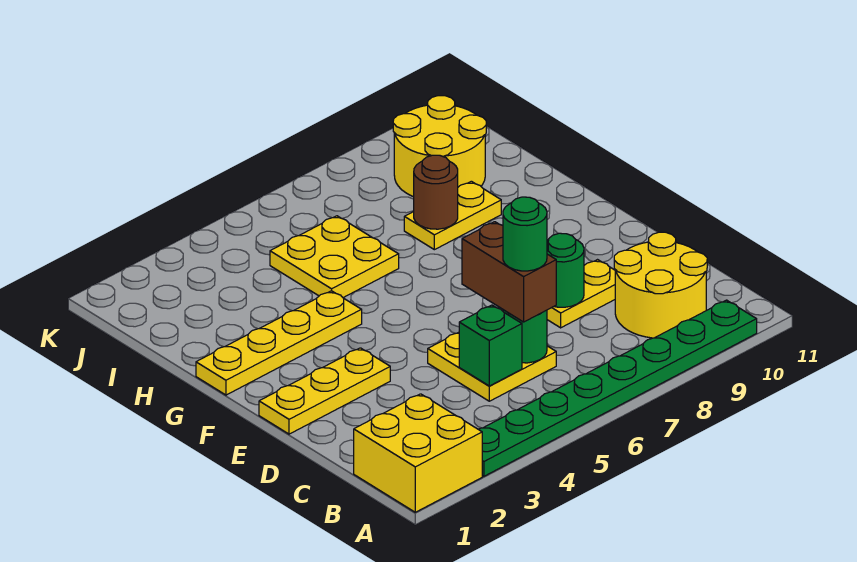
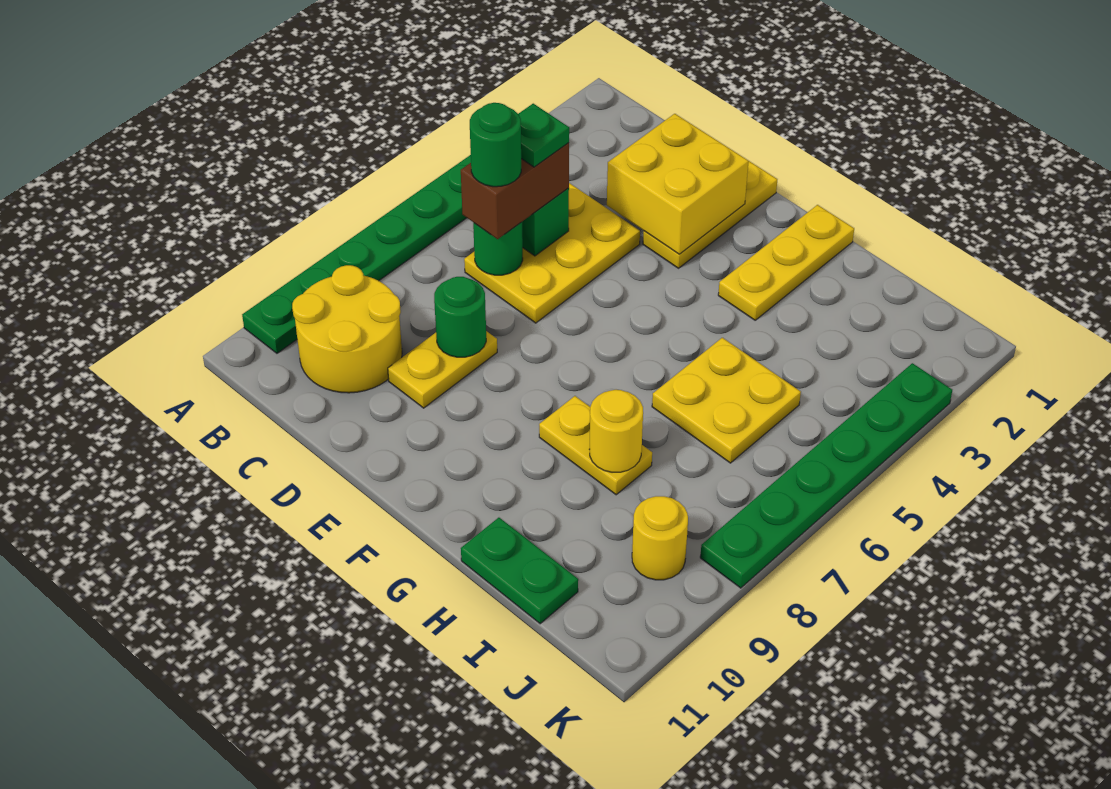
yellow 2x2 brick [354,394,482,512] -> yellow 2x2 brick moved to [607,114,749,254]
yellow 2x2 plate [428,332,556,401] -> yellow 2x3 plate [464,183,640,323]
none -> green 1x1 plate [518,104,569,167]
brown 1x2 brick [462,222,556,322] -> brown 1x2 brick turned to [461,143,569,239]
yellow 1x4 plate [196,291,362,395] -> yellow 1x3 plate [718,205,854,320]
yellow 1x2 plate [404,181,501,250] -> yellow 1x2 plate turned to [539,396,652,495]
brown 1x1 round brick [414,155,458,229] -> yellow 1x1 round brick [589,390,643,472]
none -> green 1x2 plate [461,518,578,624]
yellow 2x2 round brick [393,96,486,197] -> yellow 1x1 round brick [632,496,688,580]
none -> green 1x6 plate [700,363,952,588]

